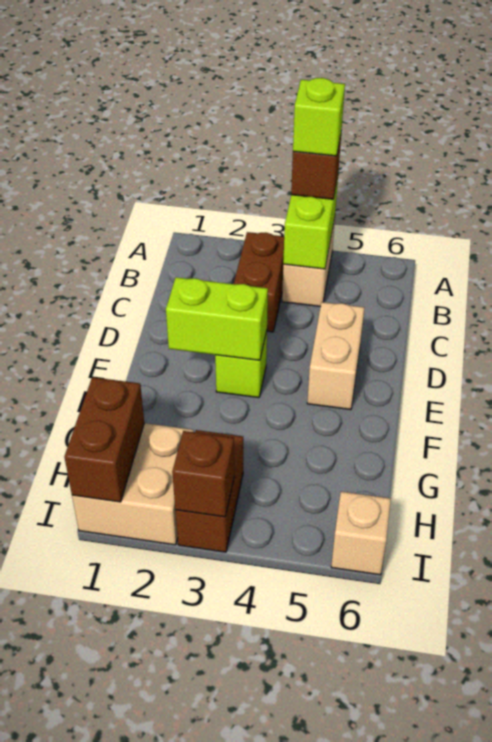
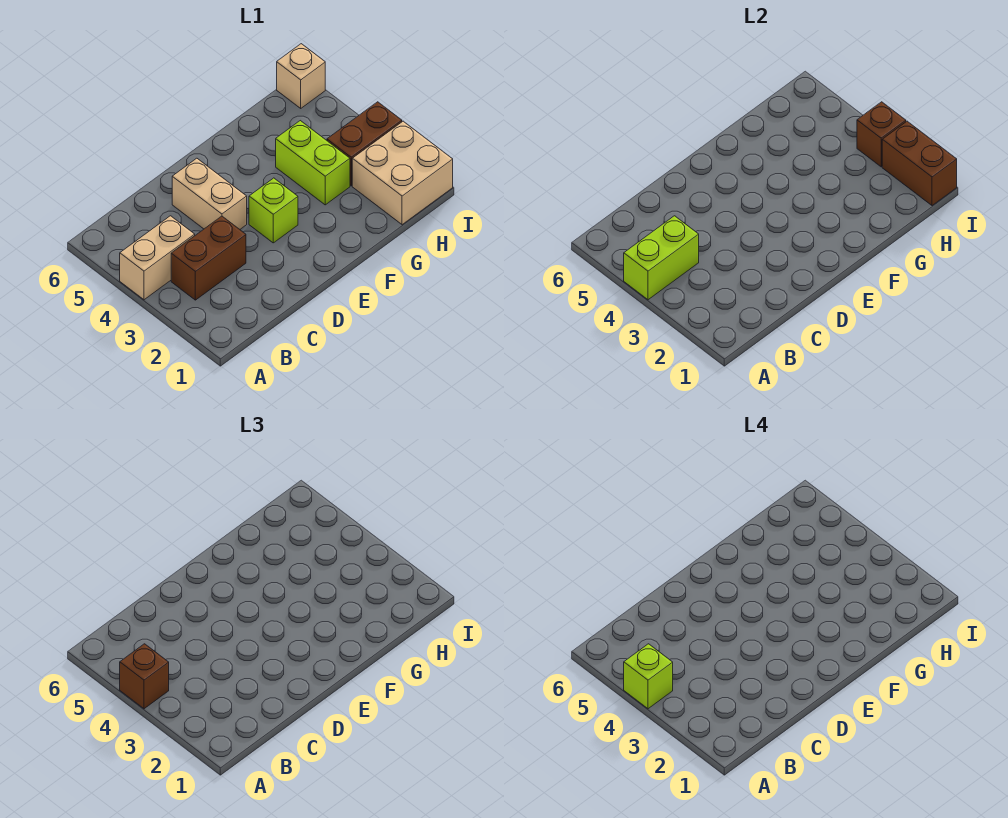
tan 1x2 brick [307,302,365,410] -> tan 1x2 brick turned to [172,158,247,229]
lime 1x2 brick [166,277,268,360] -> lime 1x2 brick moved to [276,121,350,205]
brown 1x2 brick [65,377,144,502] -> brown 1x2 brick turned to [882,121,957,206]

